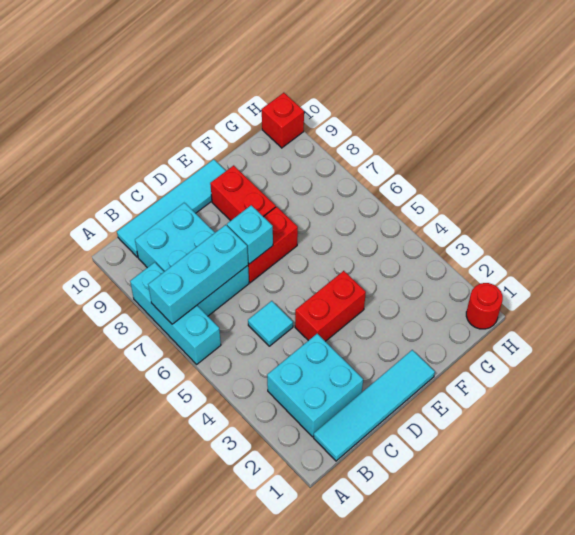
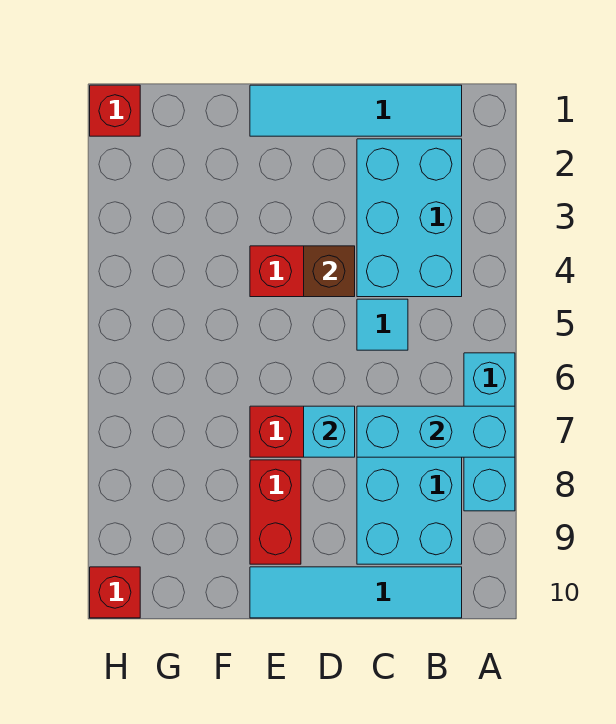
cyan 2x2 brick [267,334,363,437] -> cyan 2x3 brick [357,139,462,297]
none -> brown 1x1 brick [304,246,355,297]
red 1x1 round brick [466,283,503,329] -> red 1x1 brick [90,85,140,136]

